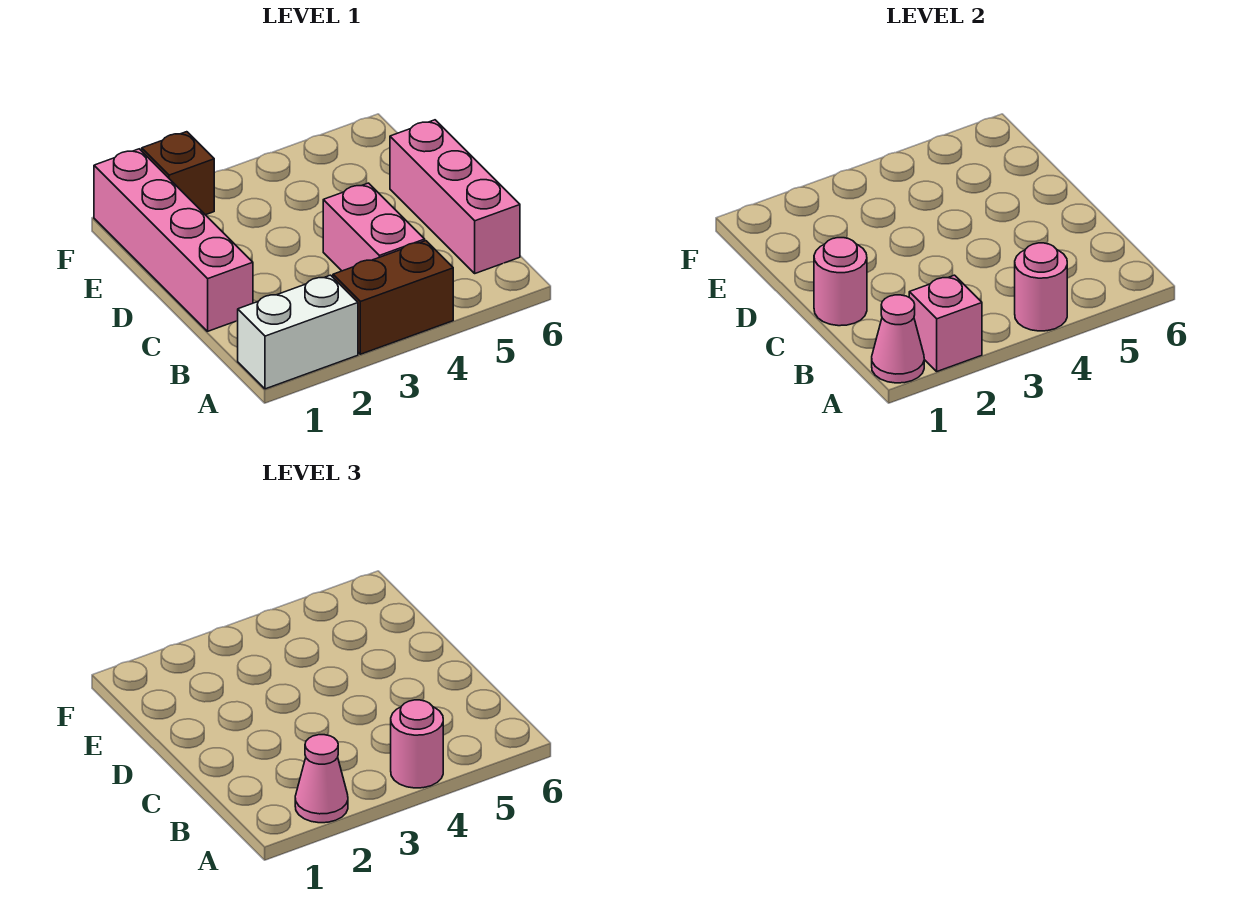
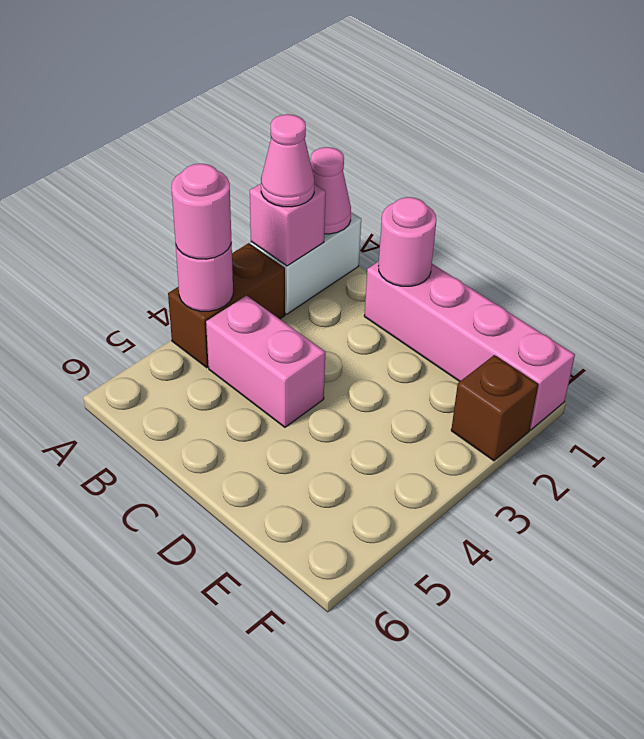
pink 1x3 brick [390,120,520,273] -> none

